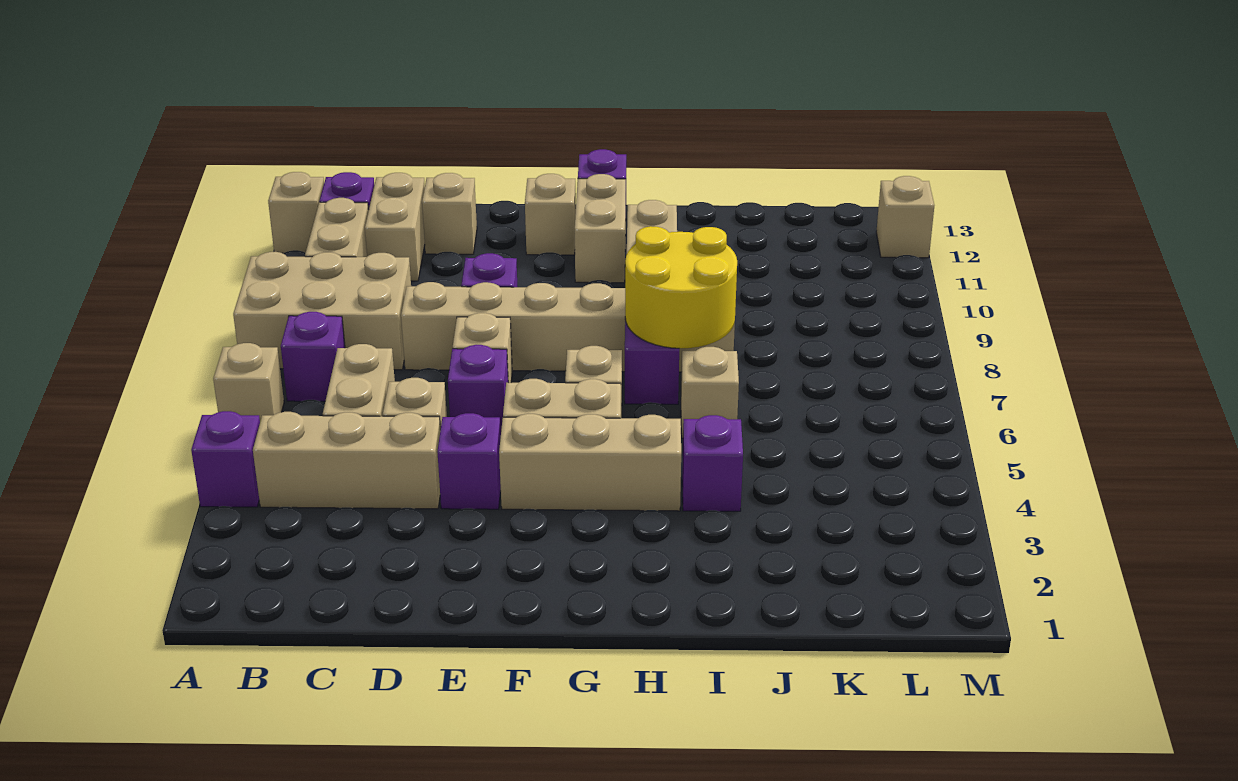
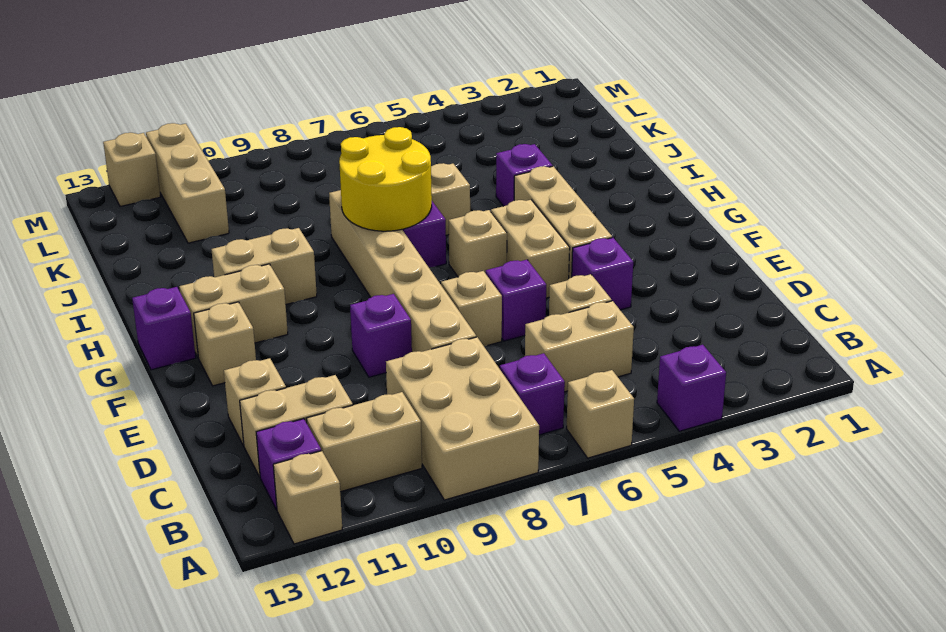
tan 1x3 brick [253,412,440,509] -> tan 1x3 brick moved to [146,123,229,243]

